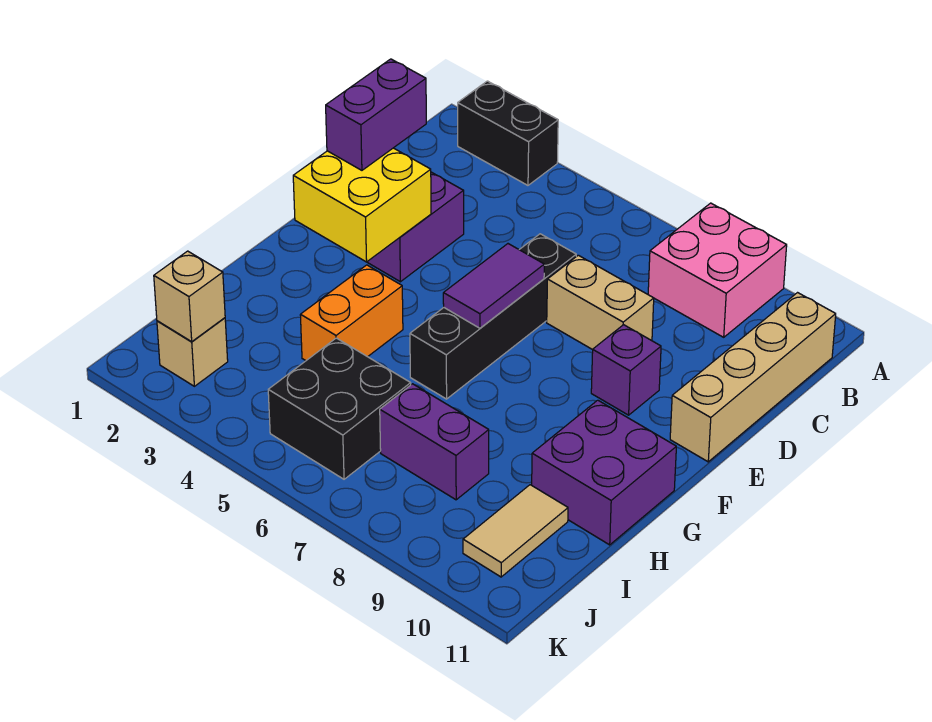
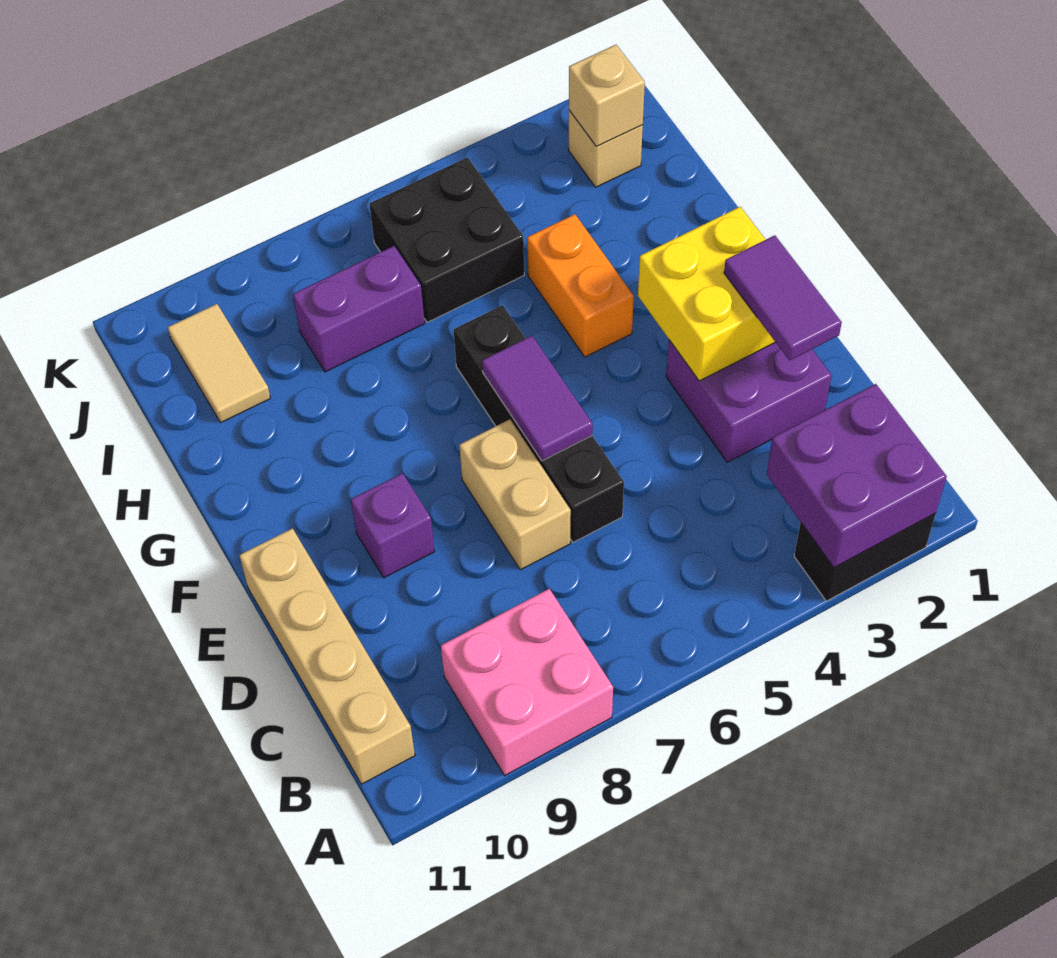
purple 1x2 brick [326,59,426,170] -> purple 1x2 tile [724,235,842,360]
tan 1x2 brick [547,255,654,350] -> tan 1x2 brick turned to [459,419,571,570]
purple 2x2 brick [532,400,676,545] -> purple 2x2 brick moved to [767,384,947,568]

